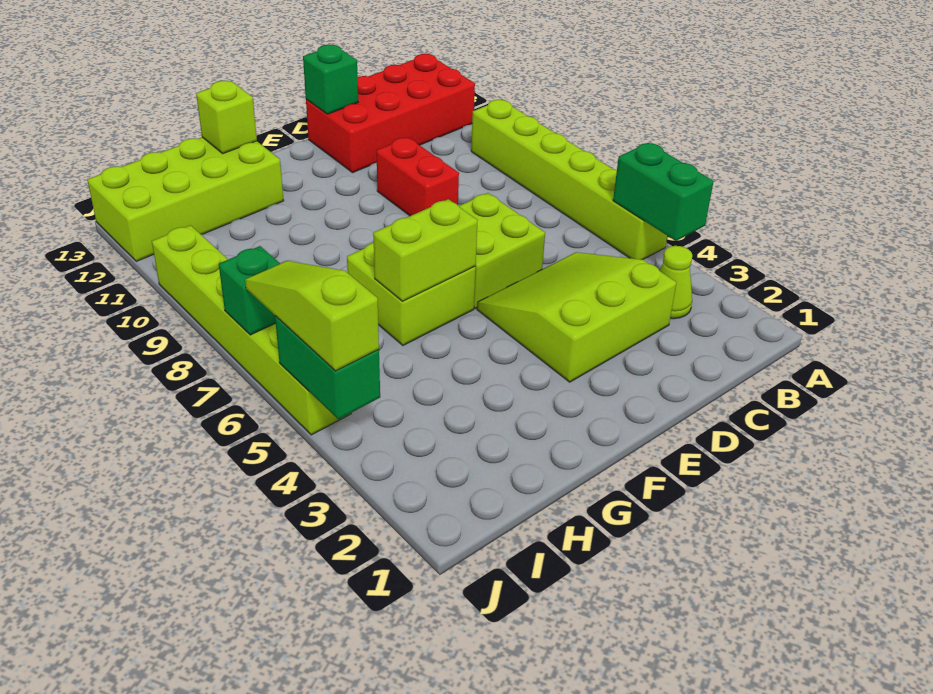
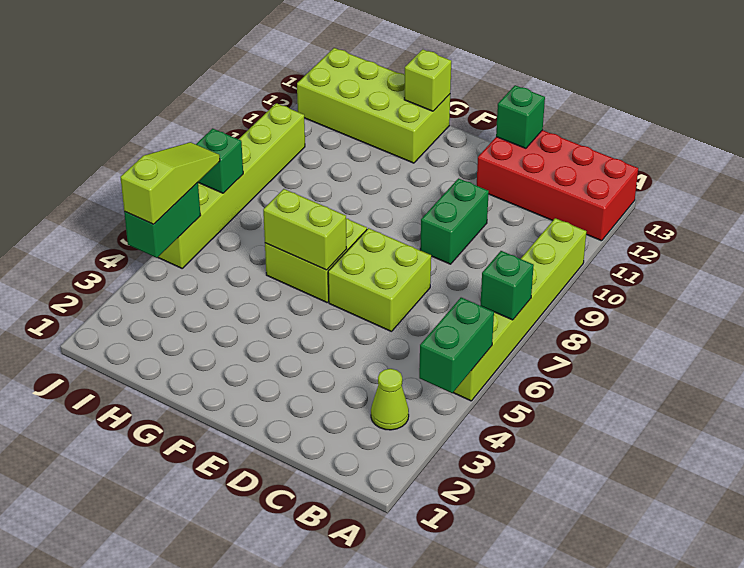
none -> green 1x1 brick [480,251,534,320]
lime 3x3 slope [477,252,676,382] -> none
red 1x2 brick [376,138,459,216] -> green 1x2 brick [420,178,489,264]

